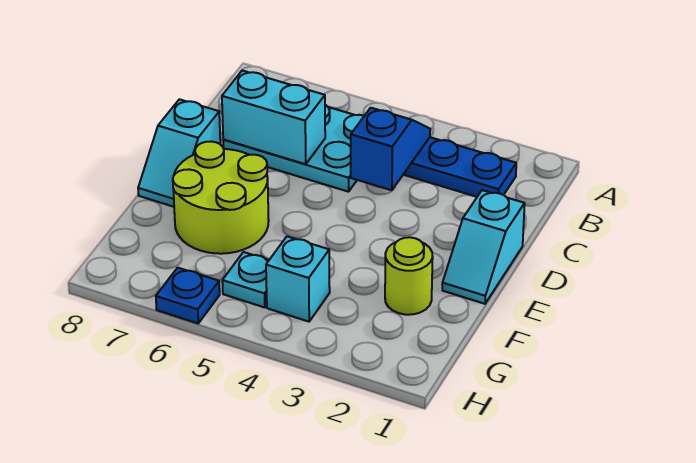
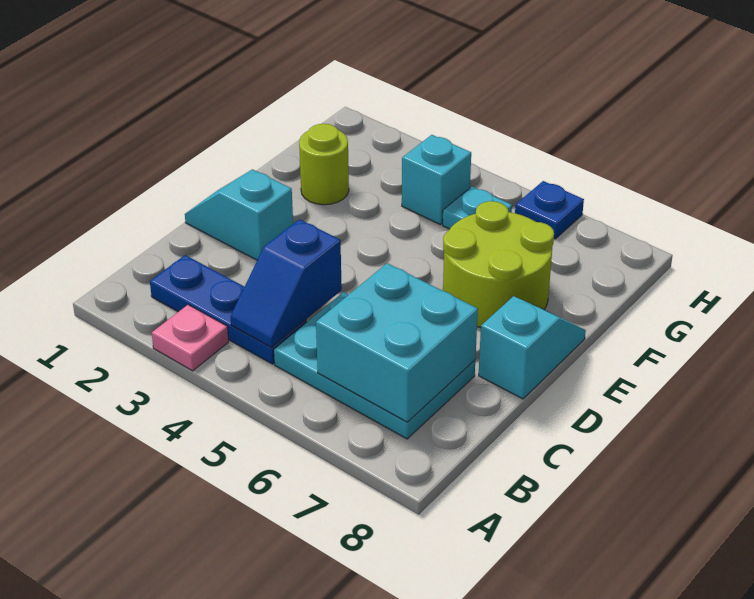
none -> pink 1x1 plate [152,305,229,371]
cyan 1x2 brick [222,71,325,164] -> cyan 2x2 brick [316,263,478,422]
cyan 1x2 slope [442,190,525,304] -> cyan 1x2 slope turned to [185,169,293,260]

